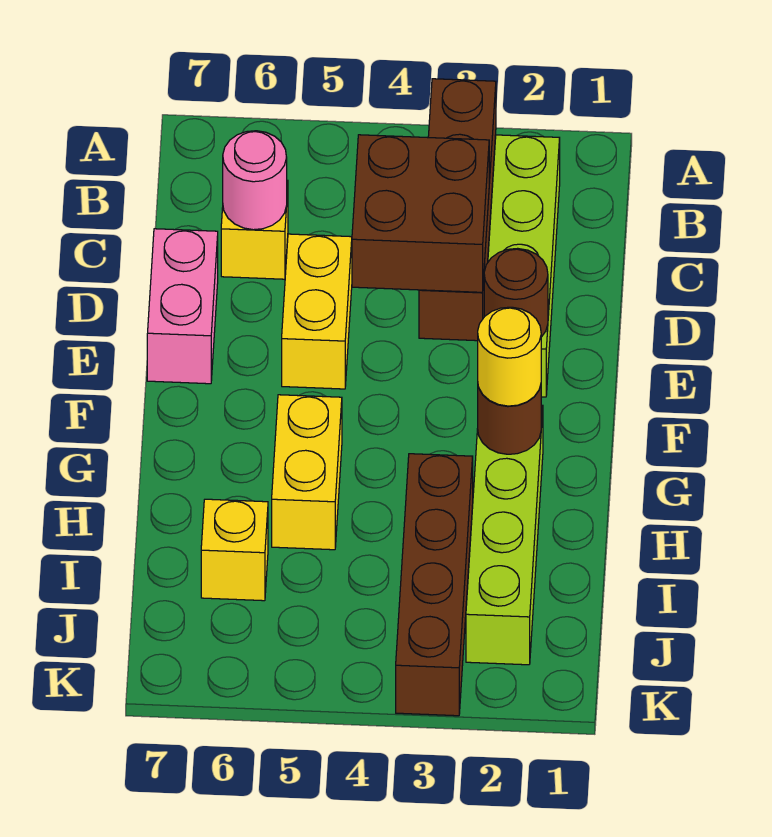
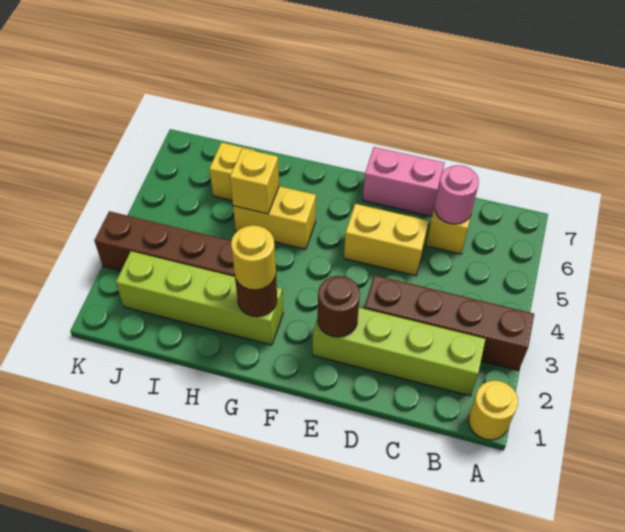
none -> yellow 1x1 round brick [468,381,518,440]
brown 2x2 brick [352,135,489,292] -> none
none -> yellow 1x1 brick [230,148,279,214]

